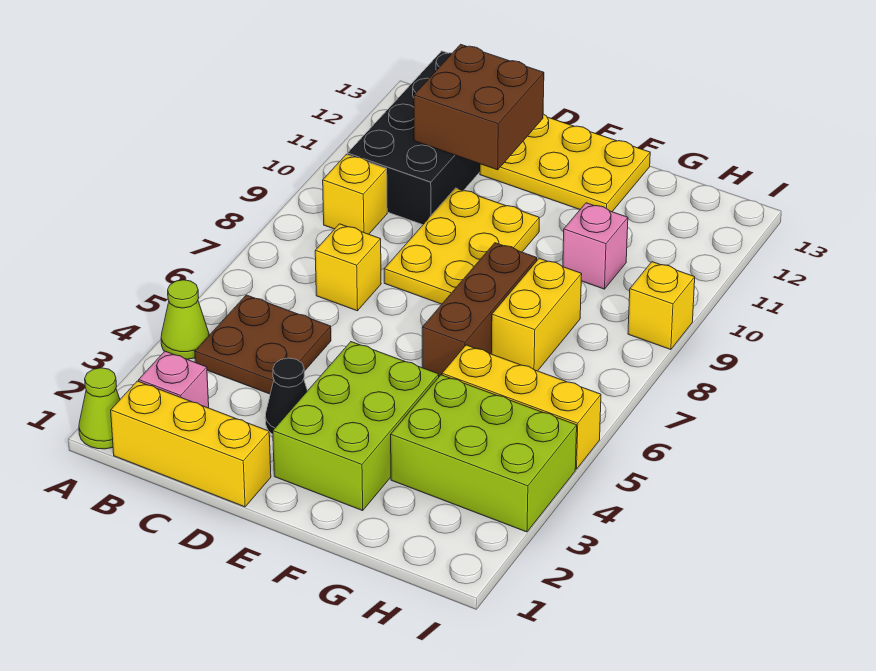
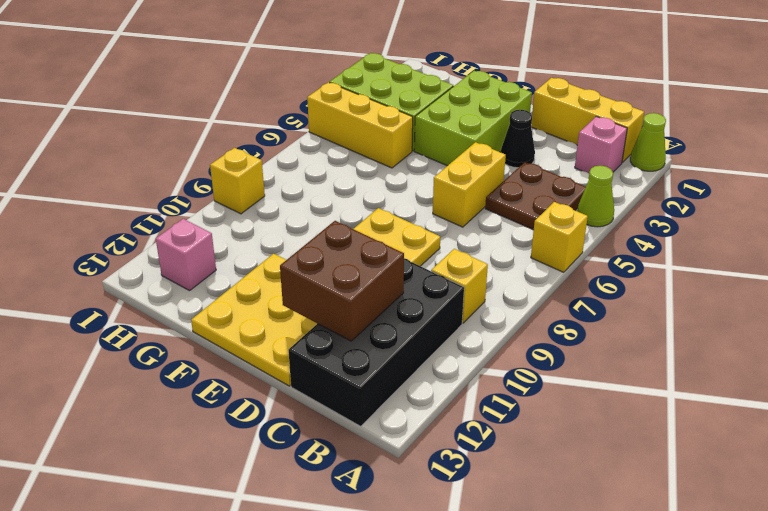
yellow 1x1 brick [315,224,381,311] -> yellow 1x1 brick moved to [531,202,588,272]
yellow 2x3 plate [480,114,650,212] -> yellow 3x3 plate [191,254,317,386]
brown 1x3 brick [422,243,537,376] -> none
yellow 1x2 brick [491,258,582,371] -> yellow 1x2 brick moved to [433,142,506,227]
pink 1x1 brick [563,203,628,289] -> pink 1x1 brick moved to [156,219,216,291]

